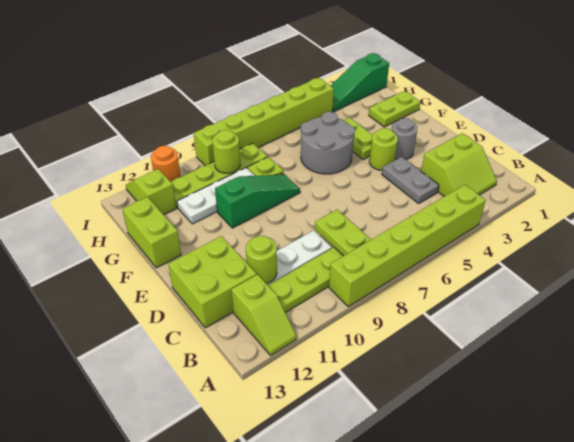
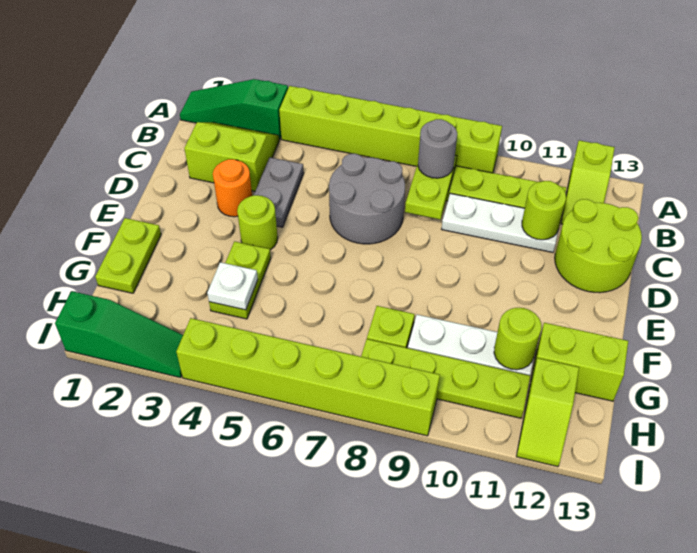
lime 1x2 slope [231,275,296,355] -> lime 1x2 slope turned to [561,140,615,224]
lime 2x2 brick [168,236,257,328] -> lime 2x2 round brick [555,199,642,293]
grey 1x1 round brick [392,118,417,160] -> grey 1x1 round brick moved to [418,119,457,178]
grey 2x2 round brick [301,112,355,174] -> grey 2x2 round brick moved to [329,154,405,244]
green 1x3 slope [215,174,300,228] -> green 1x3 slope moved to [180,79,288,139]
lime 1x2 brick [122,197,181,268] -> lime 1x2 brick turned to [531,323,628,401]
lime 1x2 plate [369,91,421,127] -> lime 1x2 plate turned to [95,218,161,293]
none -> white 1x1 plate [207,262,258,310]
lime 1x1 round brick [212,130,240,173] -> lime 1x1 round brick moved to [494,308,541,370]
orange 1x1 round brick [151,146,181,182] -> orange 1x1 round brick moved to [213,159,252,217]

